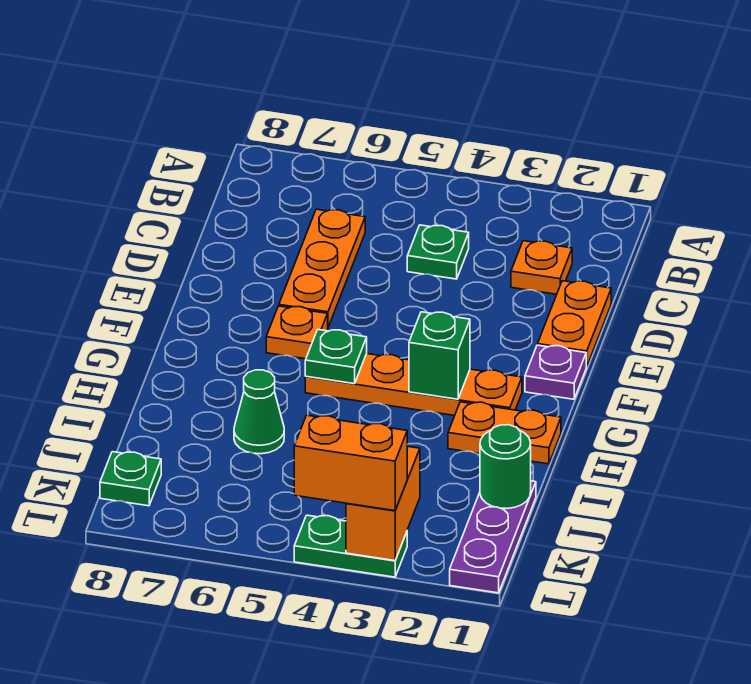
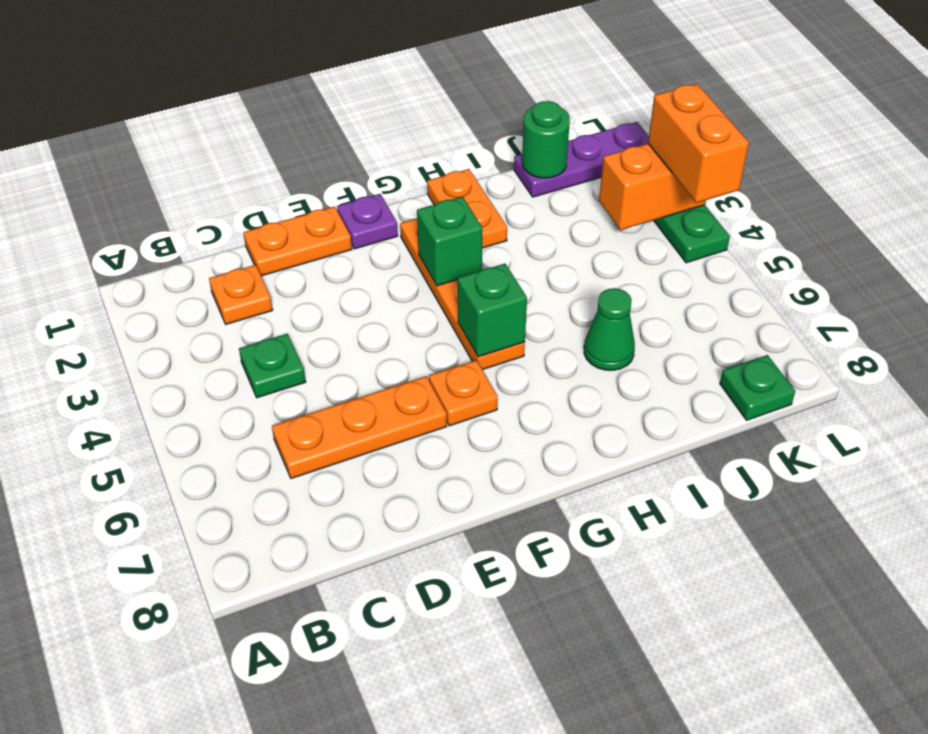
green 1x1 plate [305,330,367,384] -> green 1x1 brick [458,264,527,357]

